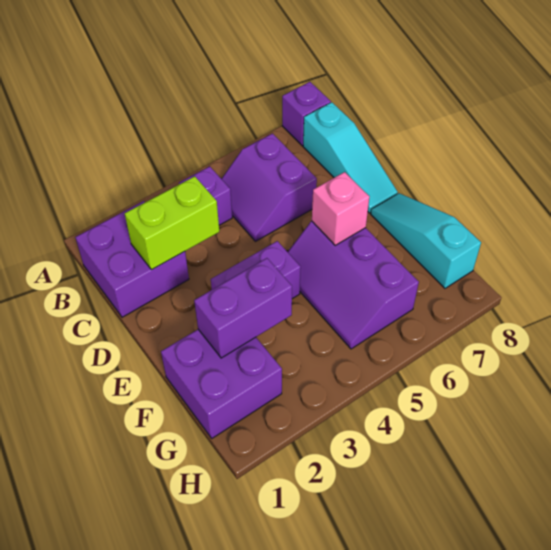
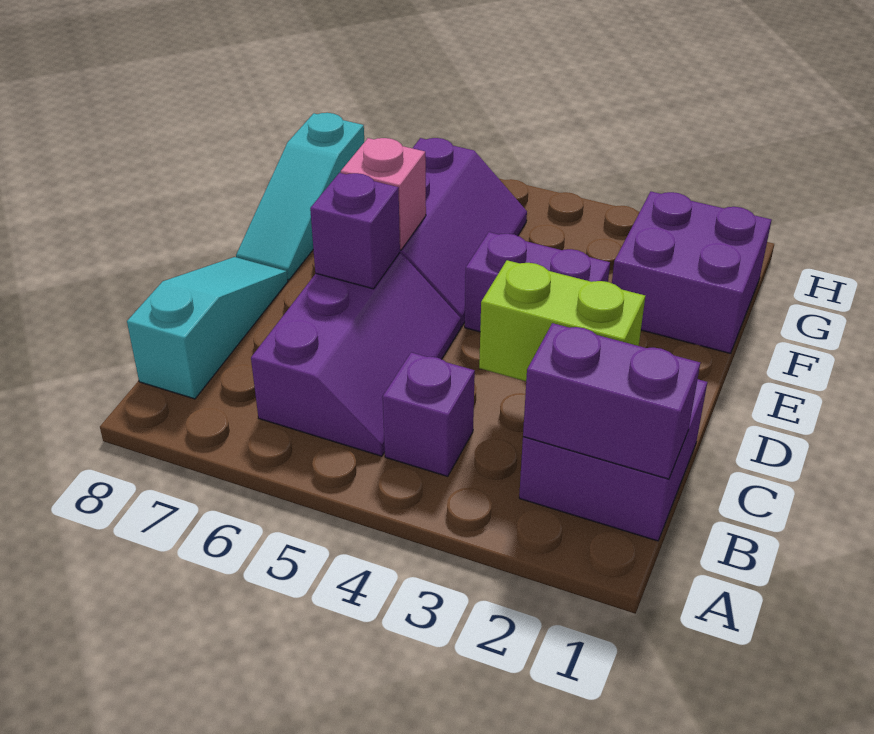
purple 1x1 brick [282,82,331,146] -> purple 1x1 brick moved to [310,173,400,289]
purple 2x2 slope [222,134,317,241] -> purple 2x3 slope [251,253,461,456]
purple 1x2 brick [194,258,292,358] -> purple 1x2 brick moved to [523,323,700,479]

